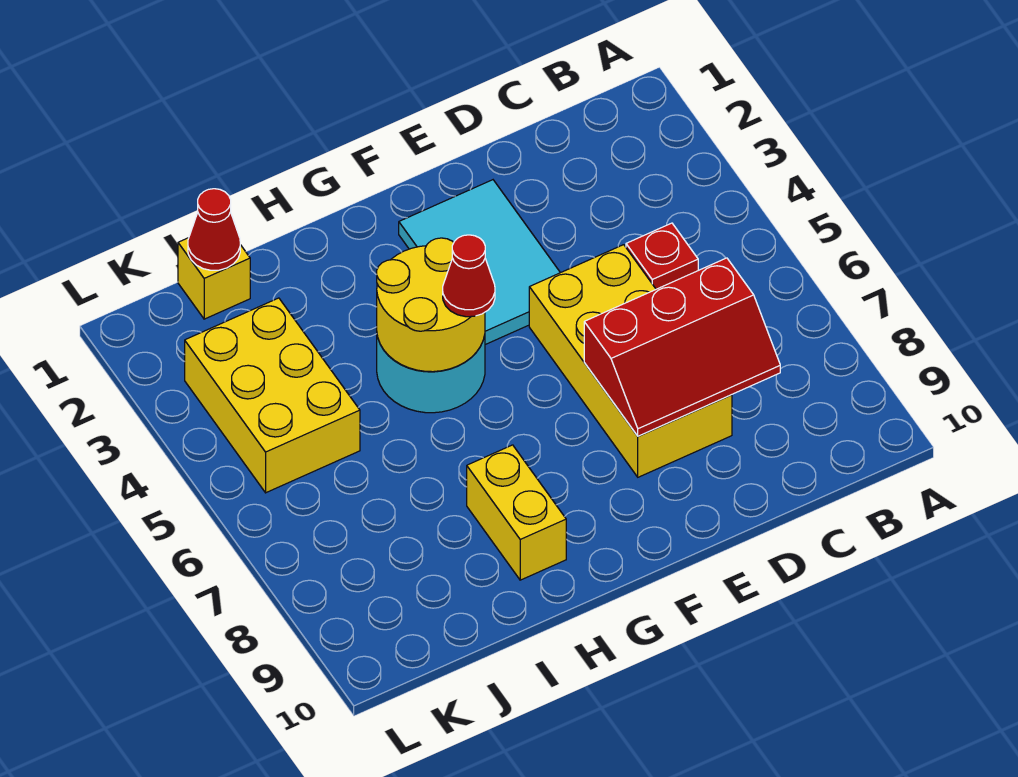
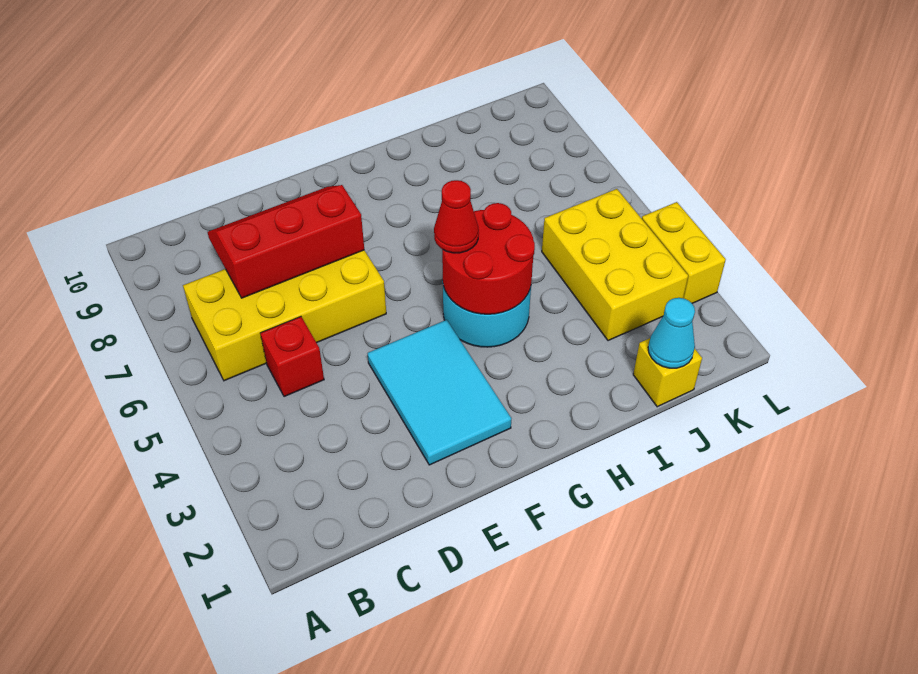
yellow 2x4 brick [529,245,732,477] -> yellow 2x4 brick turned to [183,250,386,381]
yellow 2x2 round brick [377,238,485,372] -> red 2x2 round brick [442,203,535,314]
yellow 1x2 brick [467,445,566,580] -> yellow 1x2 brick moved to [642,202,726,303]
red 1x1 cone [188,189,240,270] -> cyan 1x1 cone [648,298,695,368]

